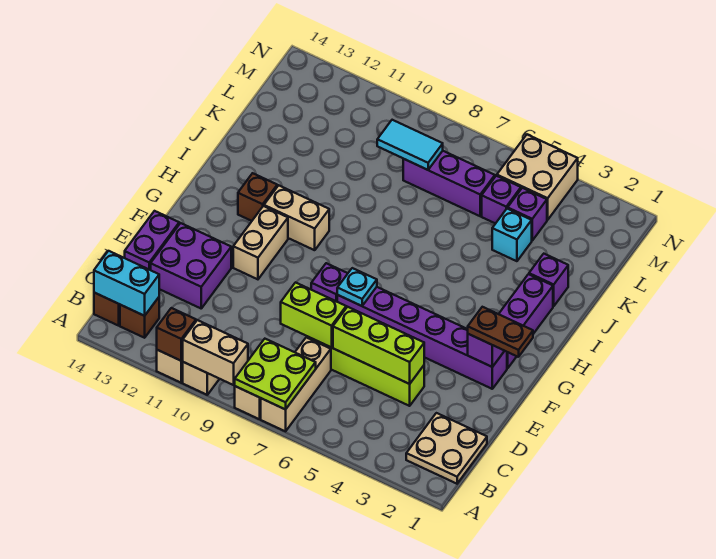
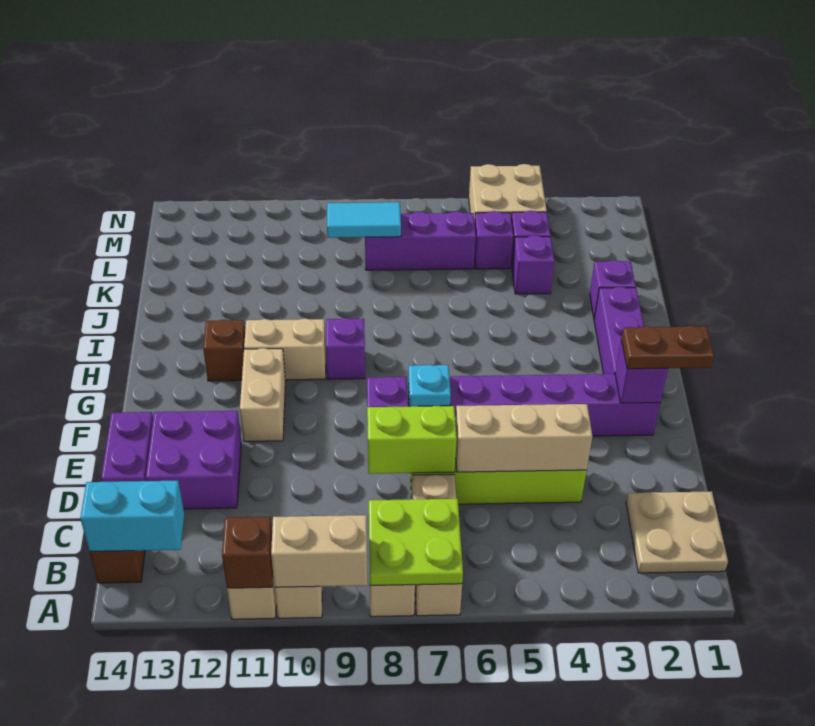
brown 1x1 brick [120,297,159,338] -> none
lime 1x3 brick [333,307,424,384] -> tan 1x3 brick [456,404,592,472]
none -> purple 1x1 brick [326,318,365,379]
cyan 1x1 brick [492,209,532,261] -> purple 1x1 brick [512,235,554,294]

